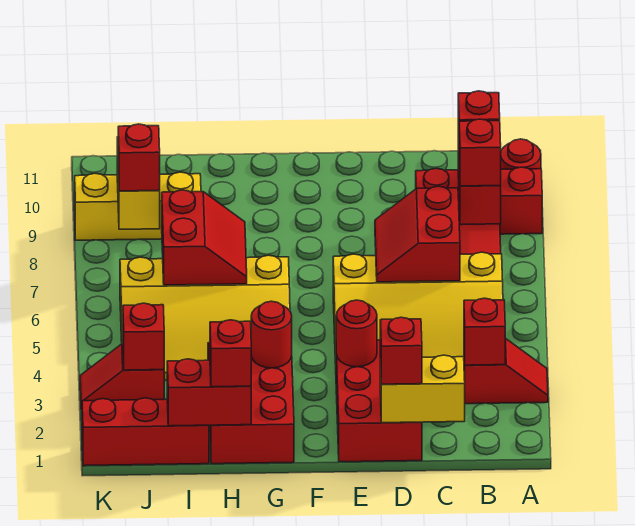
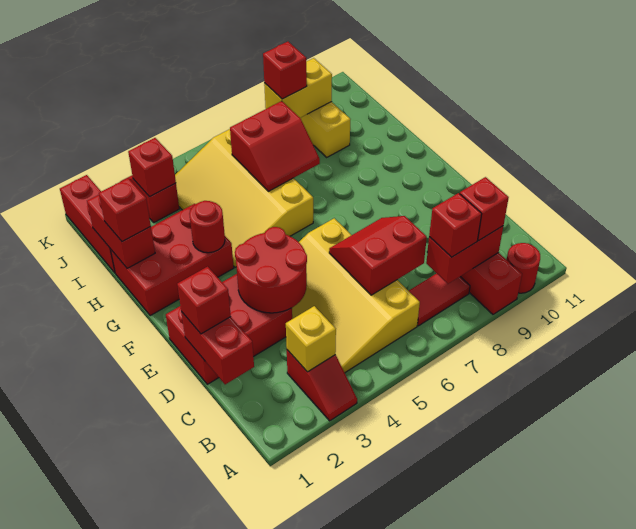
red 1x1 brick [464,298,505,365] -> yellow 1x1 brick [286,306,336,372]
yellow 1x2 brick [380,355,465,423] -> red 1x2 brick [181,312,254,384]
red 1x1 round brick [336,300,377,367] -> red 2x2 round brick [235,227,307,313]

